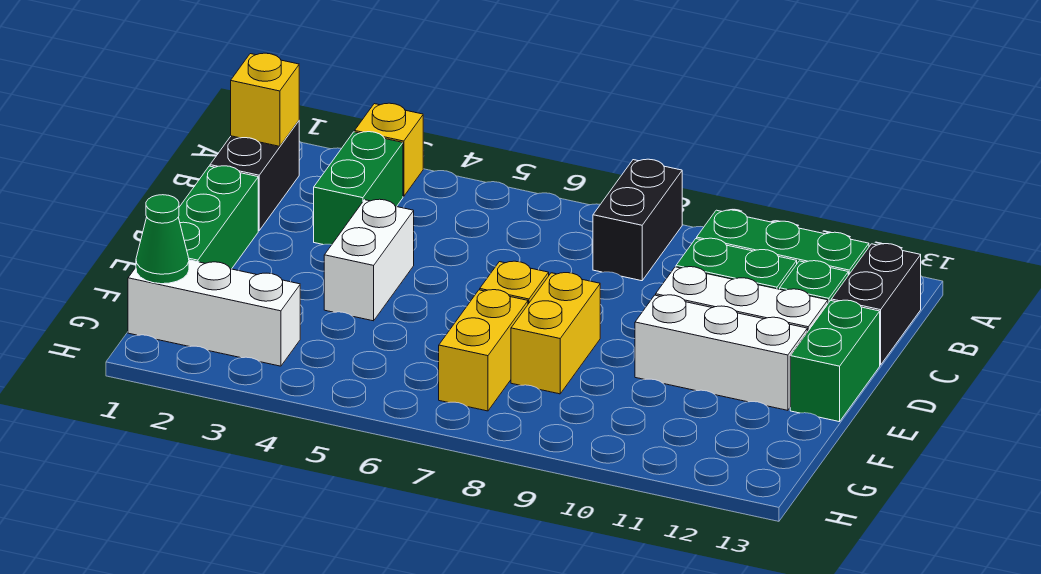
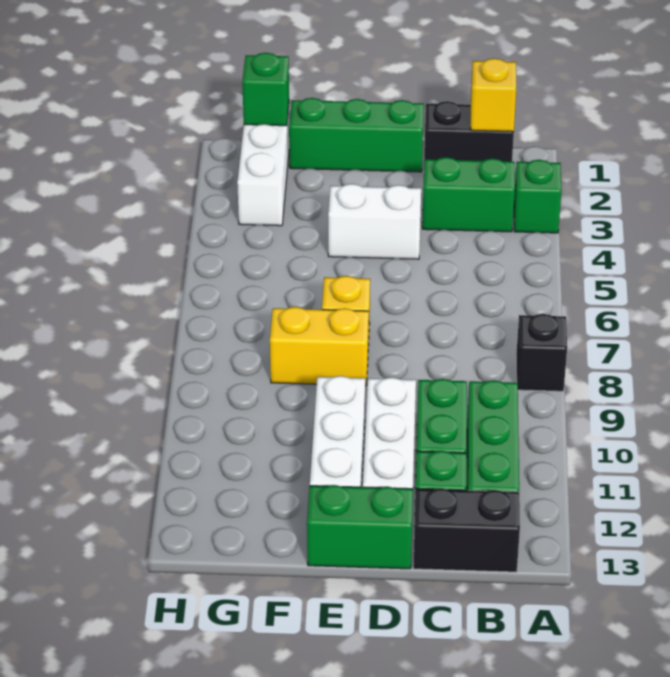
yellow 1x1 brick [355,103,423,196] -> green 1x1 brick [514,160,561,233]
black 1x2 brick [593,159,682,281] -> black 1x1 brick [516,314,567,391]
yellow 1x2 brick [439,290,528,411] -> none
green 1x1 cone [136,195,189,284] -> green 1x1 brick [242,53,289,126]

